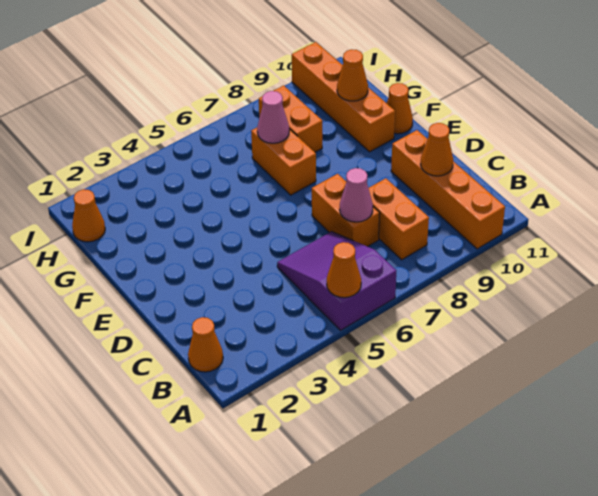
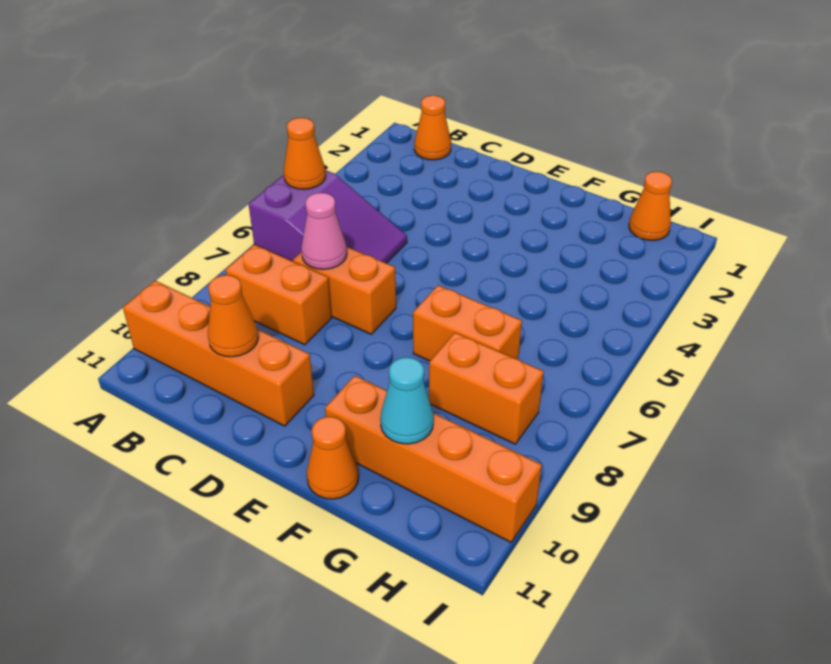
pink 1x1 cone [257,91,289,143] -> none
orange 1x1 cone [337,49,368,101] -> cyan 1x1 cone [380,357,434,444]

